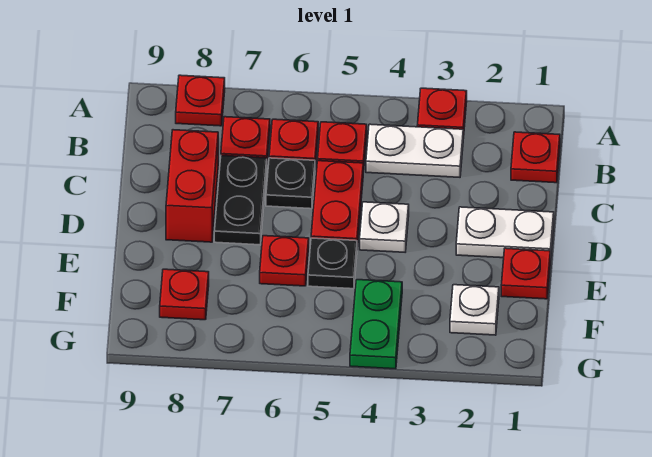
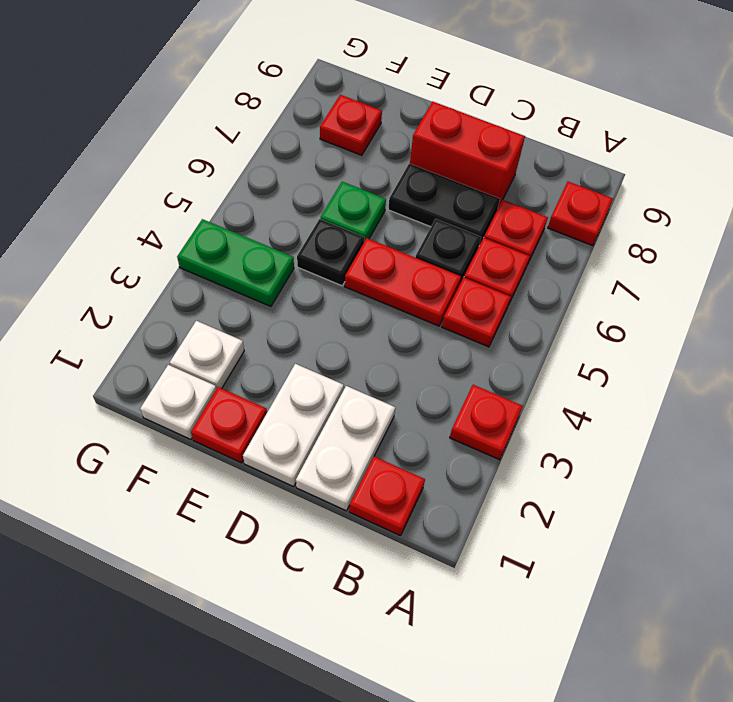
white 1x2 plate [366,124,463,177] -> white 1x2 plate moved to [296,386,395,511]
white 1x1 plate [360,202,409,252] -> white 1x1 plate moved to [140,365,216,440]
red 1x1 plate [260,236,309,286] -> green 1x1 plate [321,182,386,242]

